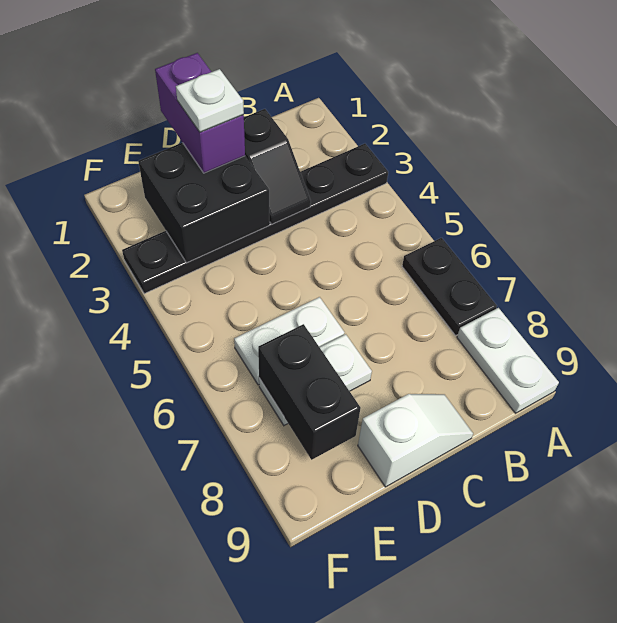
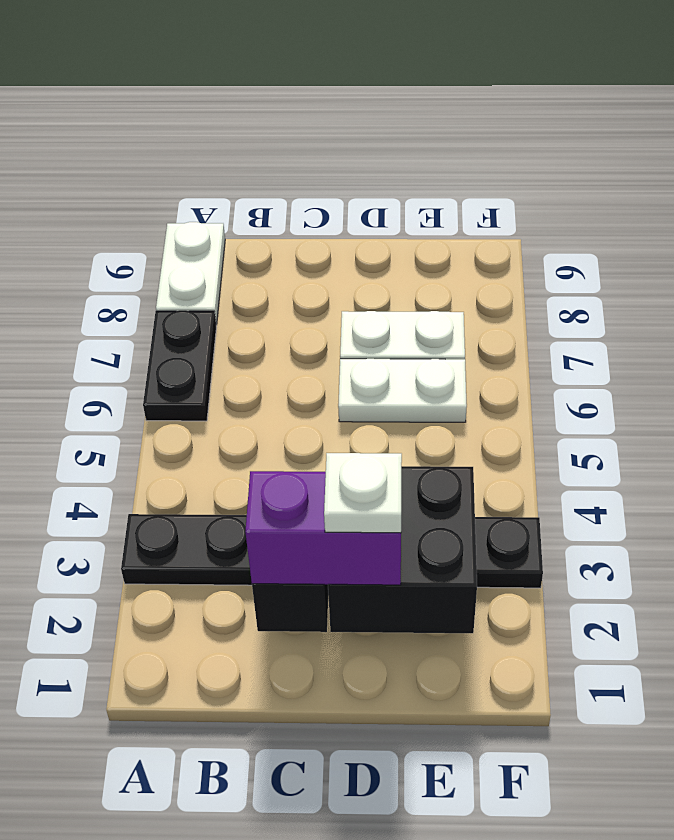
white 1x2 slope [358,394,473,487] -> none
purple 1x2 brick [155,53,245,173] -> purple 1x2 brick turned to [245,471,401,585]
black 1x2 brick [258,324,361,460] -> none

